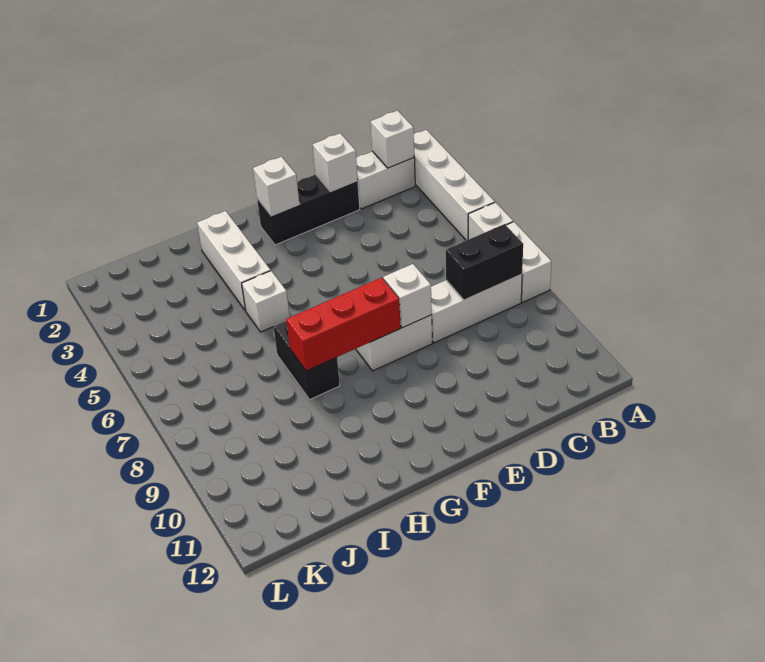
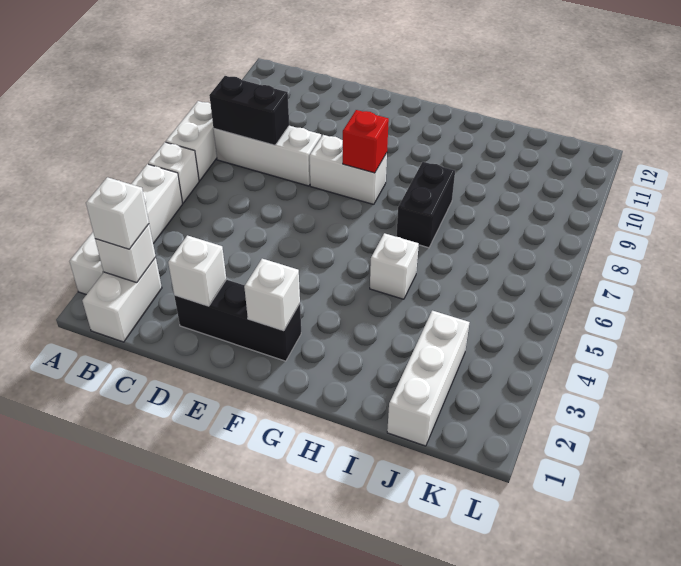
white 1x2 brick [356,151,415,209] -> white 1x2 brick turned to [82,257,162,342]
white 1x1 brick [383,264,432,328] -> white 1x1 brick moved to [86,177,149,249]
red 1x3 brick [286,278,401,371] -> red 1x1 brick [342,110,389,173]
white 1x3 brick [197,211,271,311] -> white 1x3 brick moved to [387,311,470,446]

